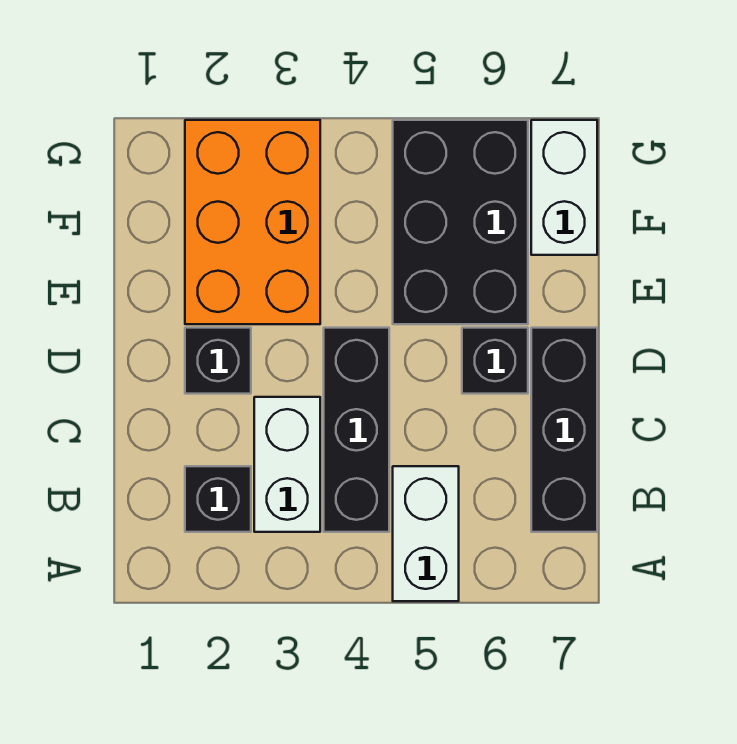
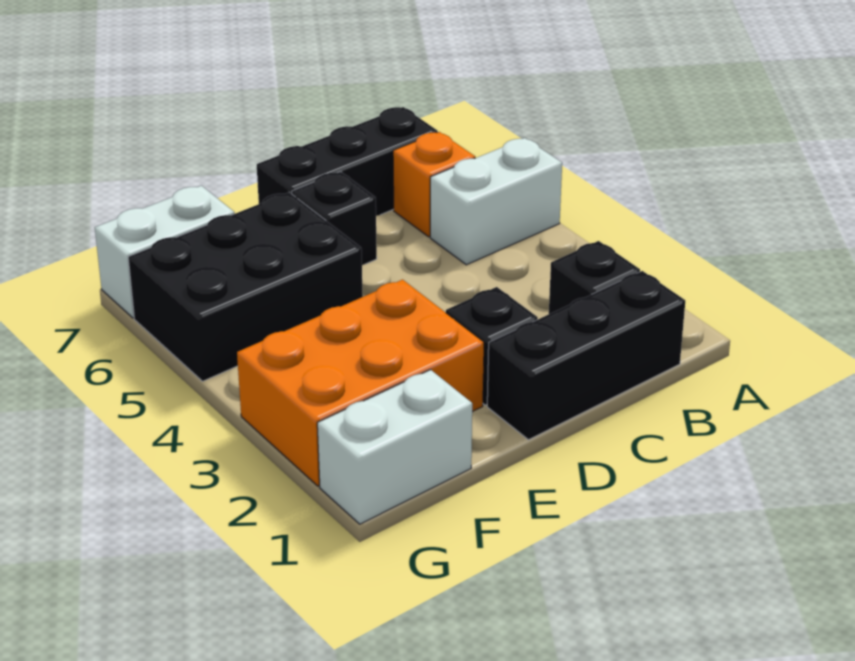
white 1x2 brick [254,397,320,532] -> white 1x2 brick moved to [317,370,472,524]
black 1x3 brick [324,328,389,532] -> black 1x3 brick moved to [487,271,685,440]
none -> orange 1x1 brick [393,132,475,237]

